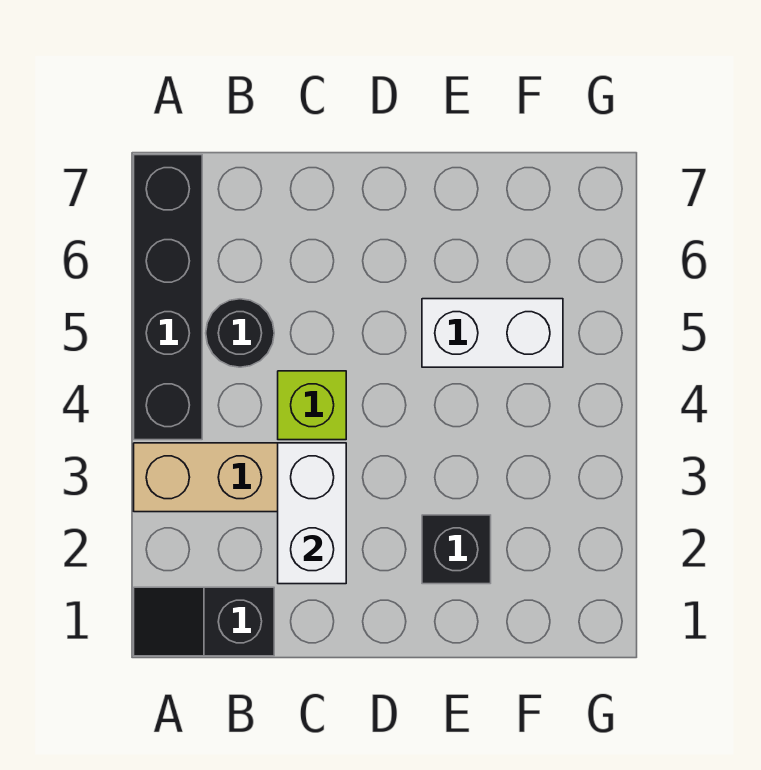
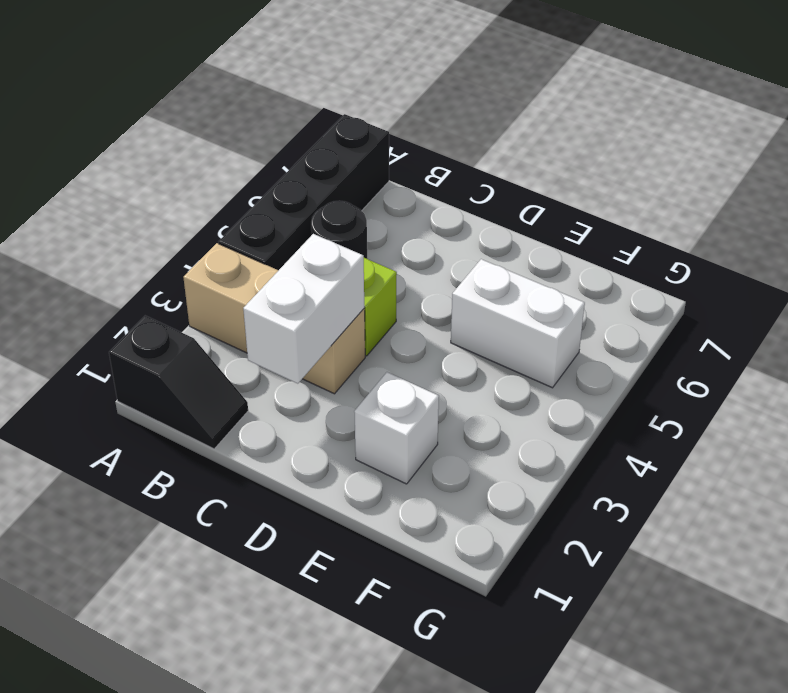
black 1x2 slope [134,587,274,656] -> black 1x2 slope turned to [109,316,248,449]
black 1x1 brick [422,515,491,584] -> white 1x1 brick [354,372,439,484]

